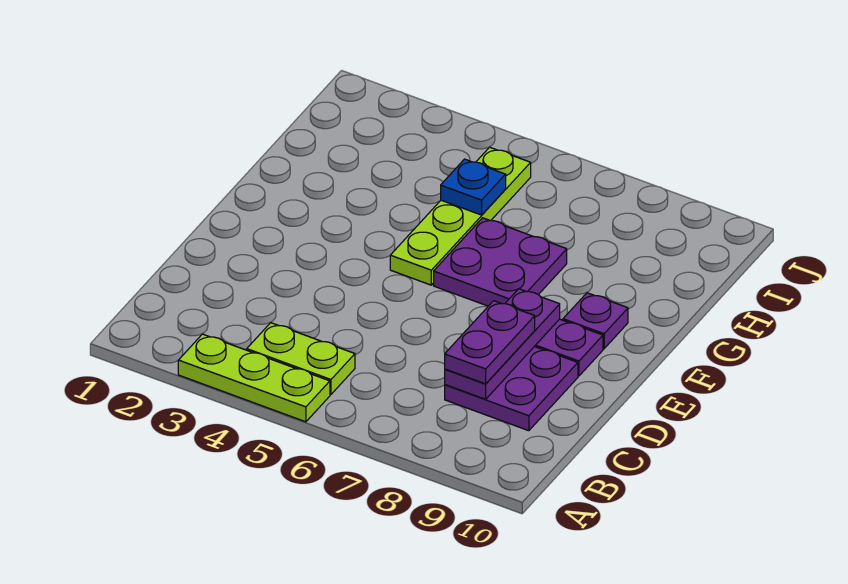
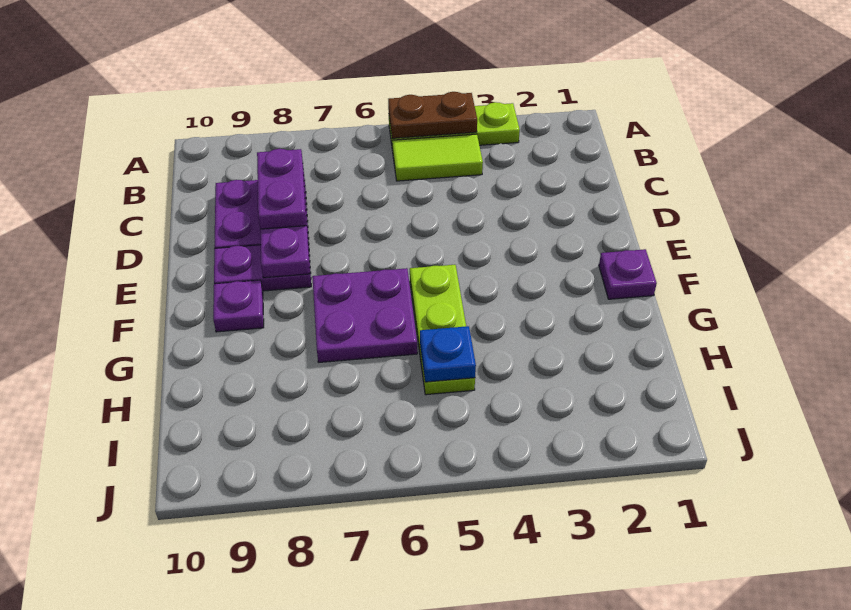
none -> brown 1x2 plate [388,92,477,138]
lime 1x2 plate [247,323,355,394] -> lime 1x2 tile [392,134,483,181]
none -> purple 1x1 plate [599,249,657,299]
lime 1x4 plate [390,147,531,285] -> lime 1x3 plate [410,265,475,395]

